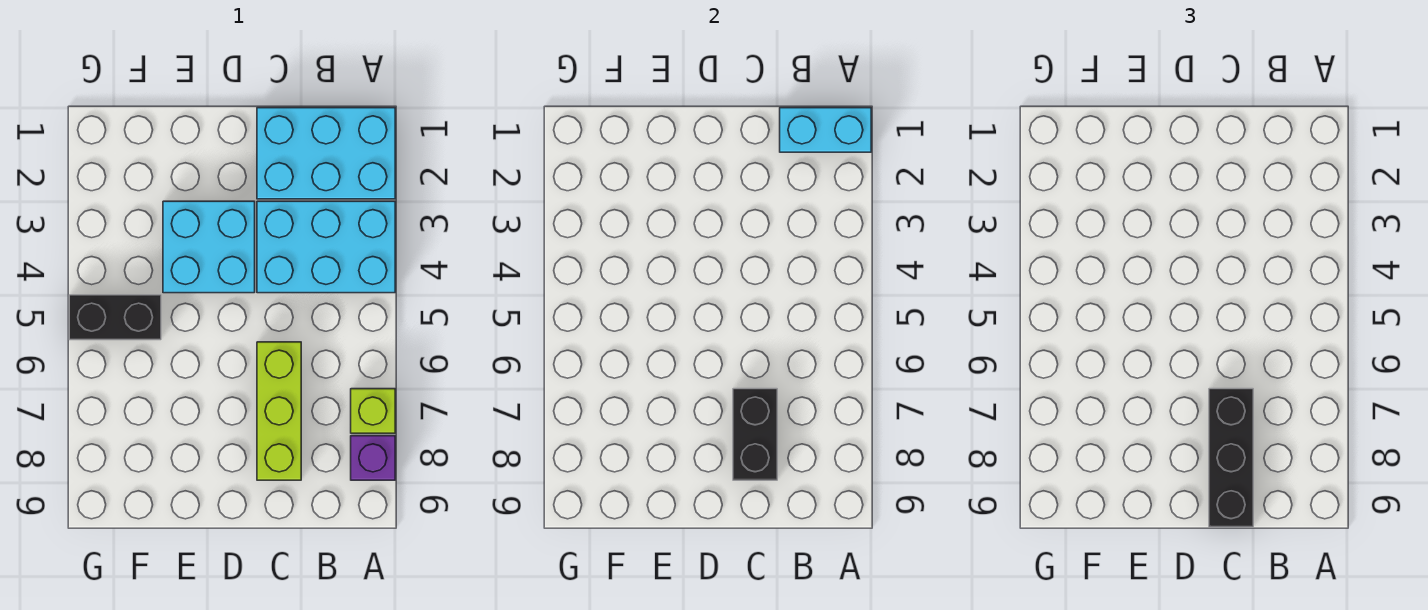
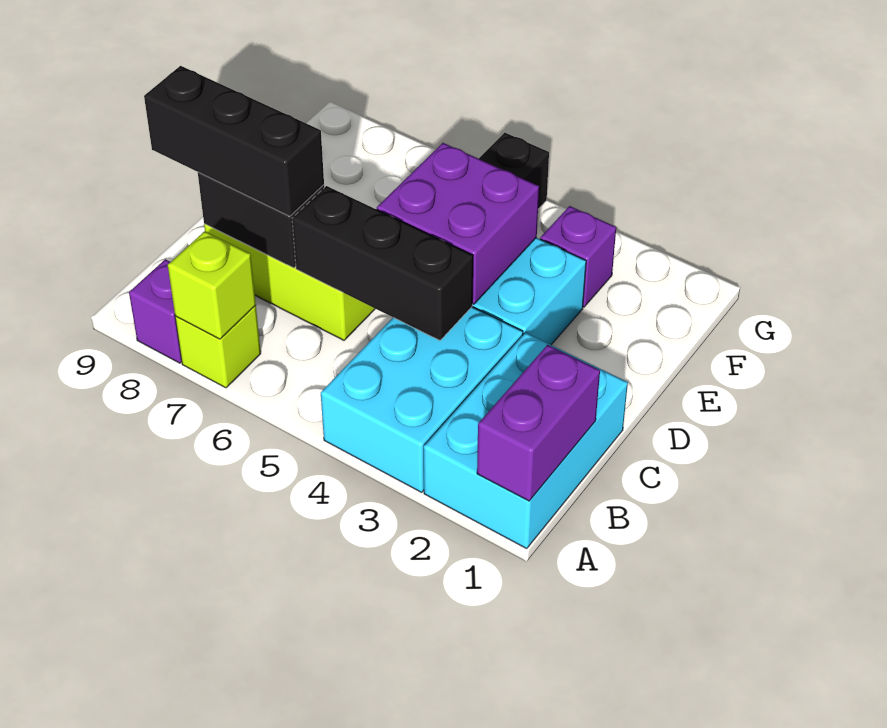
cyan 1x2 brick [780,108,871,152] -> purple 1x2 brick [477,345,600,501]
none -> lime 1x1 brick [168,231,256,339]
none -> black 1x3 brick [292,186,473,340]
none -> purple 2x2 brick [377,143,539,304]
none -> purple 1x1 brick [540,206,616,307]

